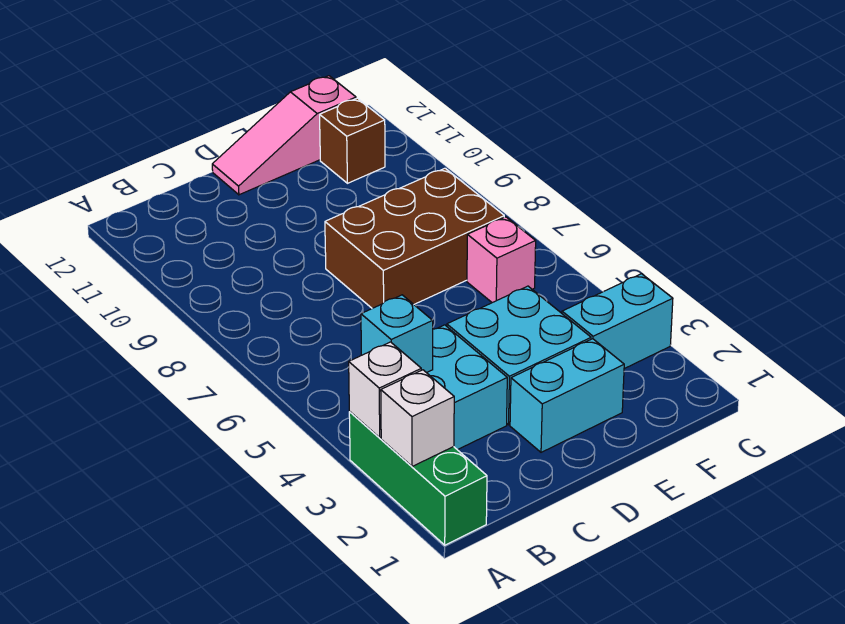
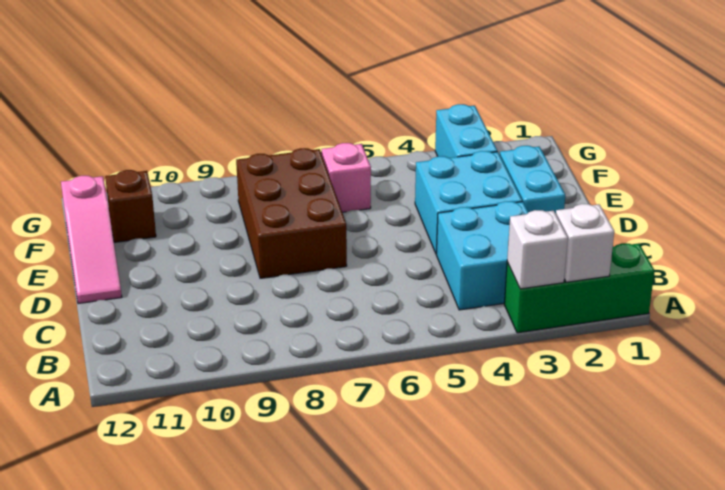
cyan 1x1 brick [361,295,433,373] -> none

